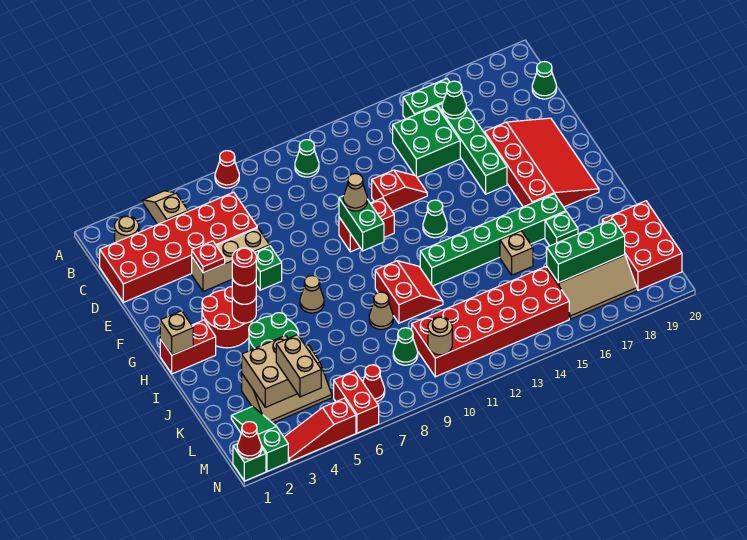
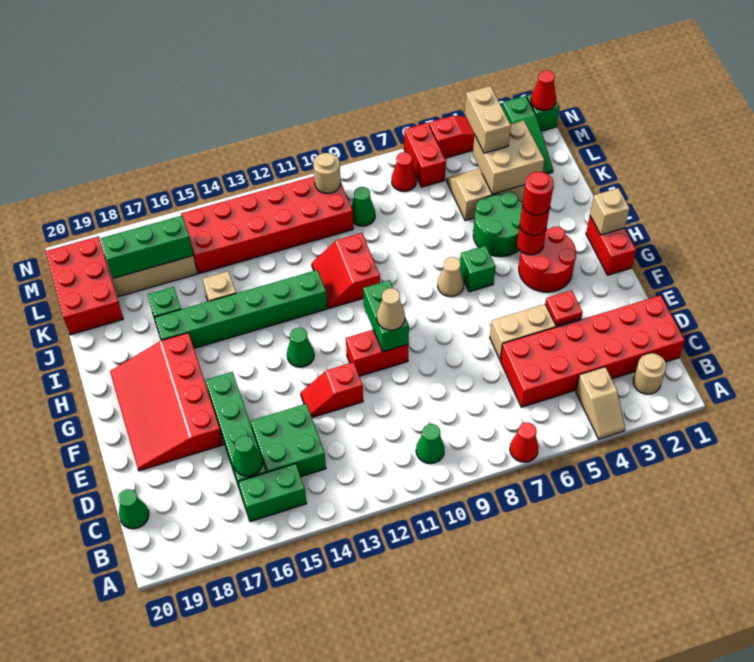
green 1x1 brick [255,246,282,290] -> green 1x1 brick moved to [460,246,496,292]
red 1x2 brick [160,320,216,374] -> red 1x2 brick turned to [586,216,636,275]
tan 1x1 cone [369,292,393,329] -> none

